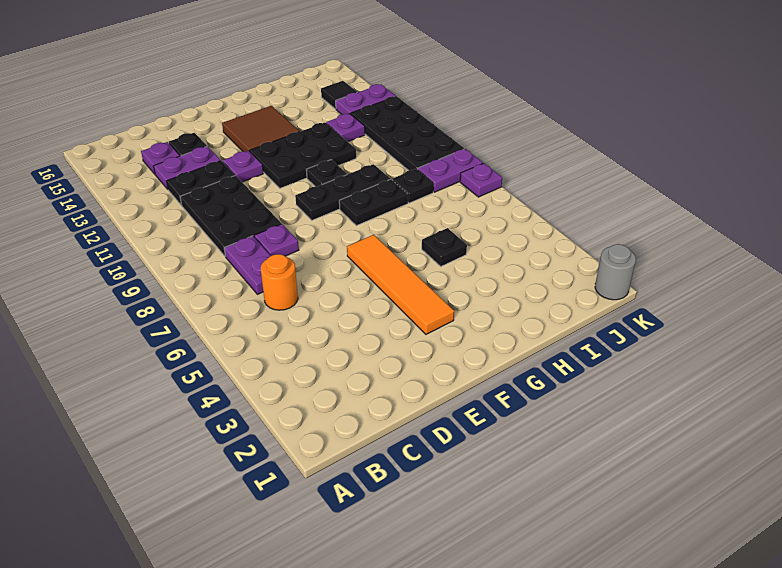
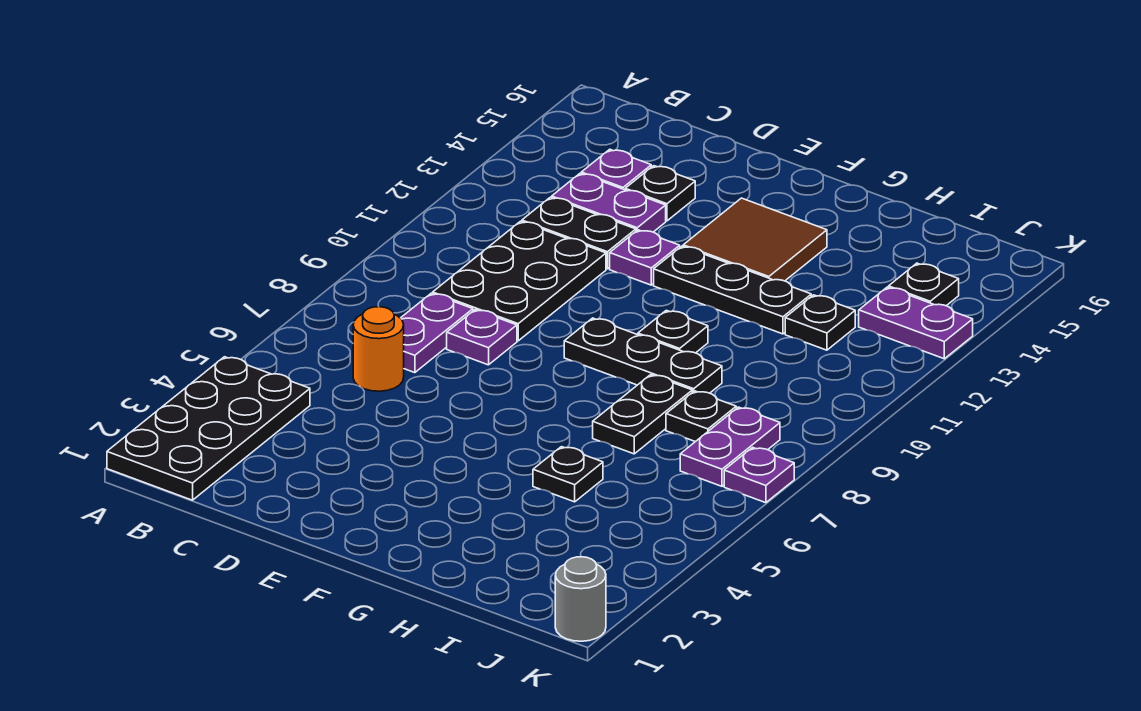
orange 1x4 tile [347,235,454,334] -> none
black 2x3 plate [250,123,356,188] -> black 1x3 plate [654,246,811,334]
black 1x2 plate [339,179,408,226] -> black 1x2 plate turned to [593,375,692,454]
purple 1x1 plate [326,114,365,142] -> black 1x1 plate [785,295,855,350]
purple 1x2 plate [417,149,483,192] -> purple 1x2 plate turned to [680,407,780,486]
black 2x4 plate [351,96,464,171] -> black 2x4 plate moved to [107,357,310,500]
black 1x1 tile [321,81,357,109] -> black 1x1 plate [889,263,959,306]

